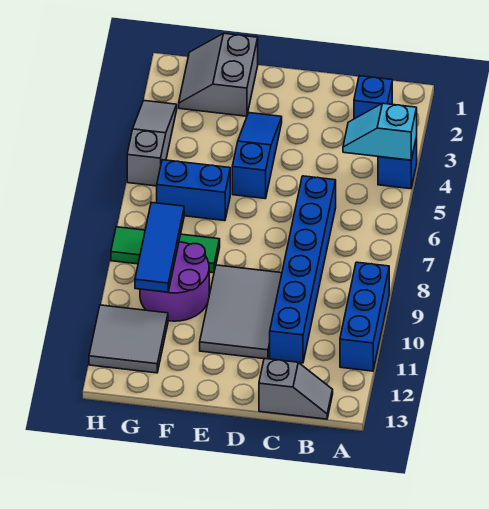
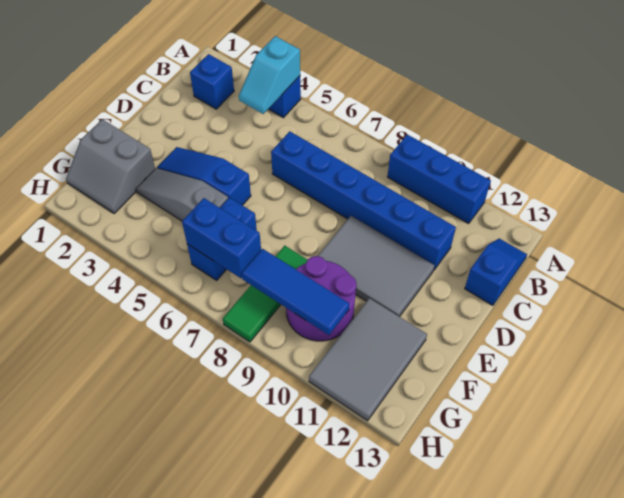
grey 1x2 slope [259,358,333,419] -> blue 1x2 slope [465,239,527,306]
none -> blue 1x2 brick [182,198,261,278]
grey 2x2 tile [89,305,168,373] -> grey 2x3 tile [309,298,427,421]
grey 1x3 slope [127,100,177,186] -> grey 1x3 slope moved to [136,168,228,221]

